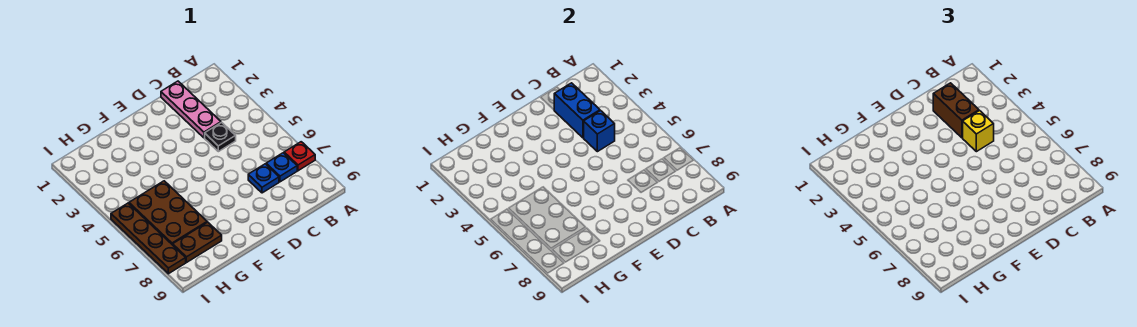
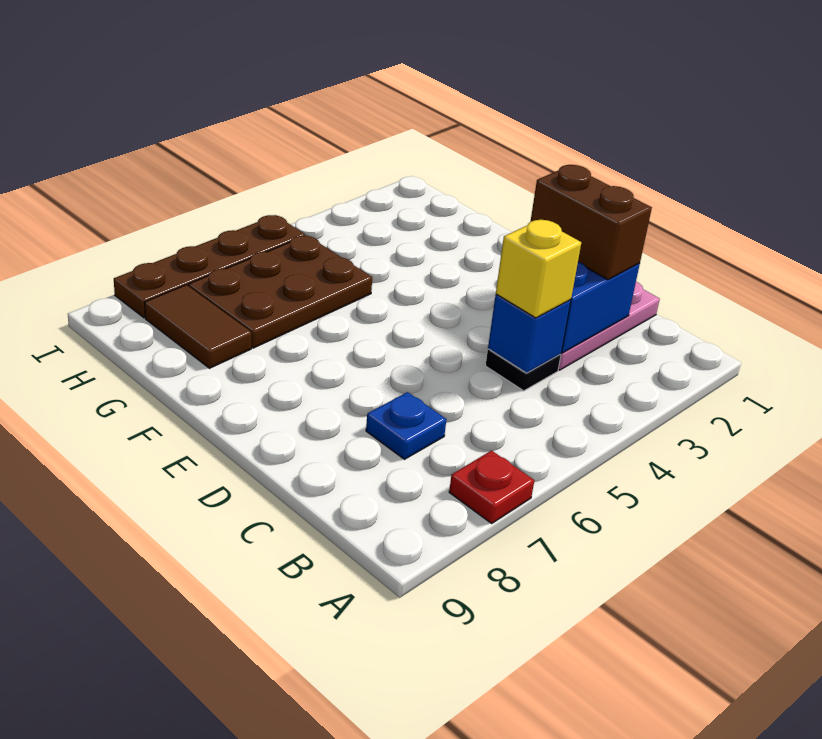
blue 1x1 plate [266,153,297,182] -> none
brown 1x2 brick [933,83,979,138] -> brown 1x2 brick turned to [530,165,652,280]
brown 1x2 plate [173,222,222,263] -> brown 1x2 tile [145,285,251,368]

